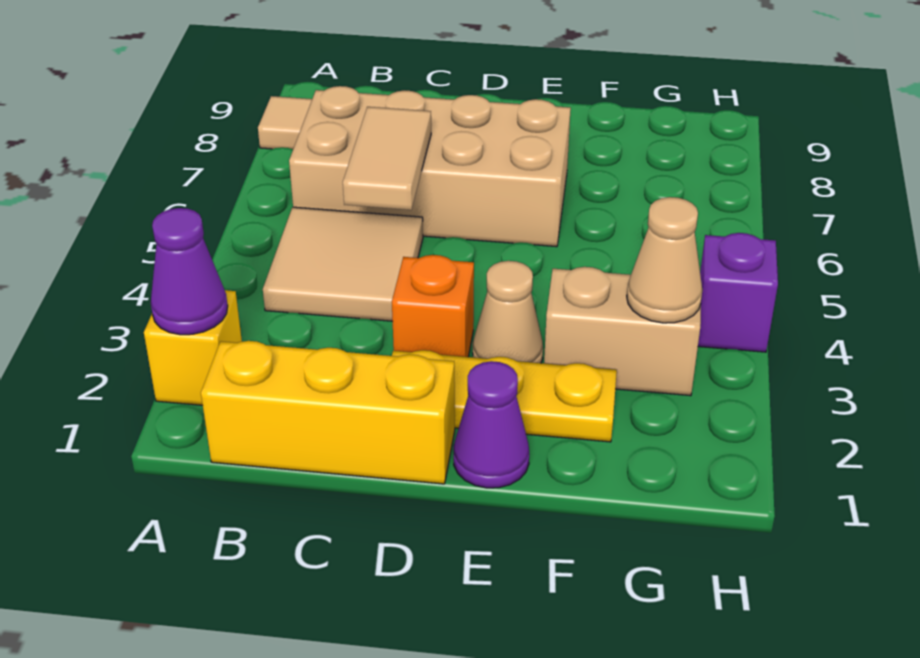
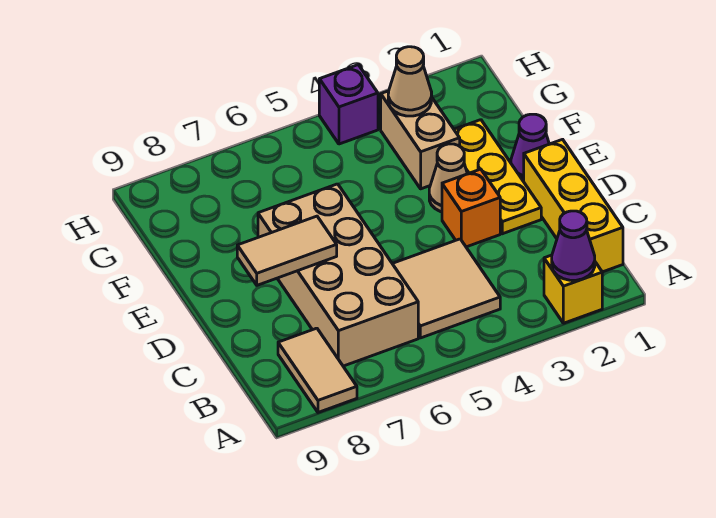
tan 1x2 tile [343,107,431,210] -> tan 1x2 tile moved to [237,216,337,285]

